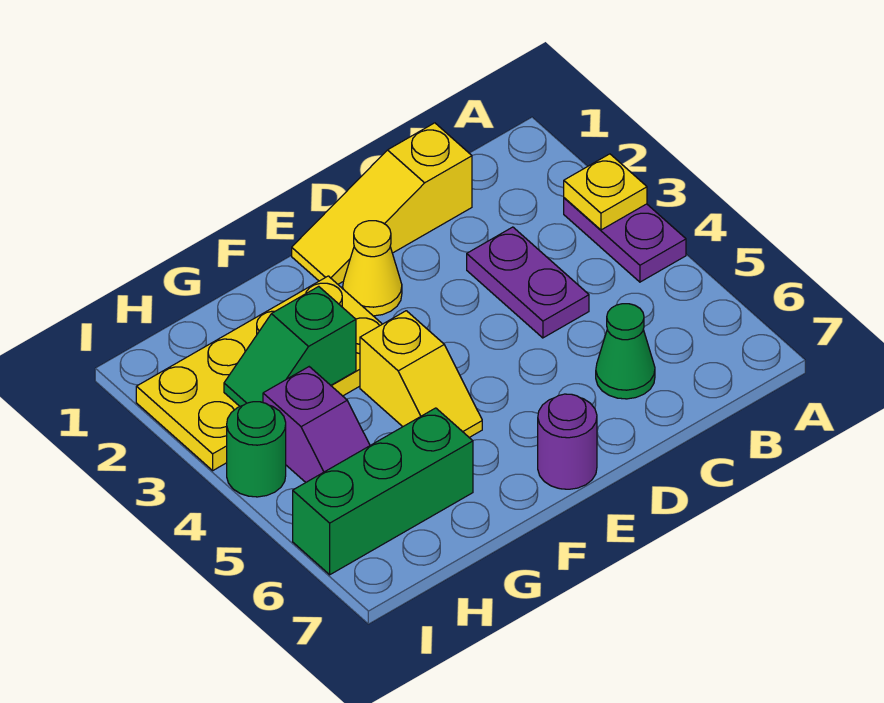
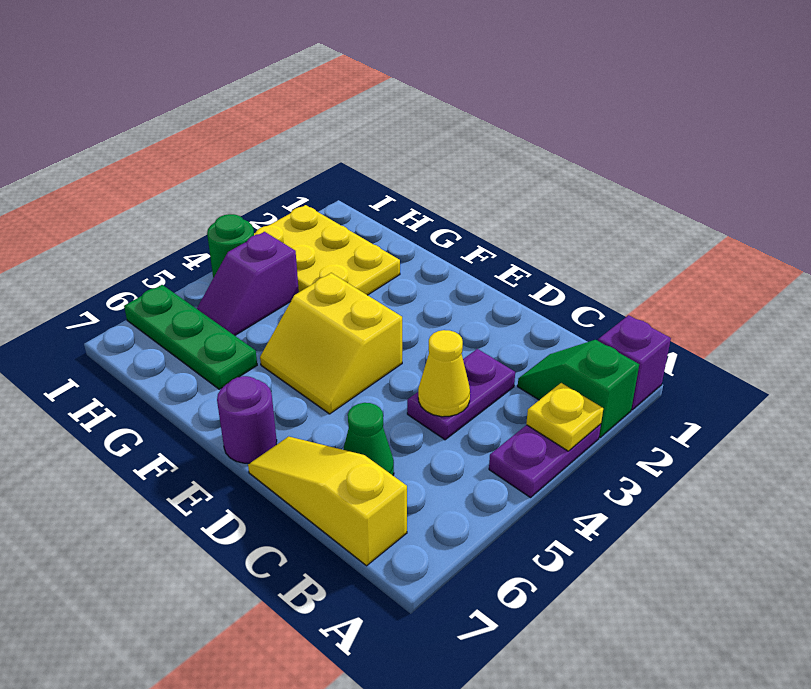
none -> purple 1x1 brick [598,315,671,410]
yellow 1x3 slope [292,123,472,284] -> yellow 1x3 slope moved to [248,436,407,566]
yellow 1x1 cone [343,221,402,316] -> yellow 1x1 cone moved to [418,330,470,417]
yellow 2x4 plate [136,276,382,470] -> yellow 2x3 plate [254,205,400,295]
yellow 1x2 slope [360,311,482,437] -> yellow 2x2 slope [260,273,402,414]
green 1x2 slope [224,286,356,406] -> green 1x2 slope moved to [518,340,639,437]
green 1x3 brick [293,408,473,575] -> green 1x3 plate [124,285,257,389]

